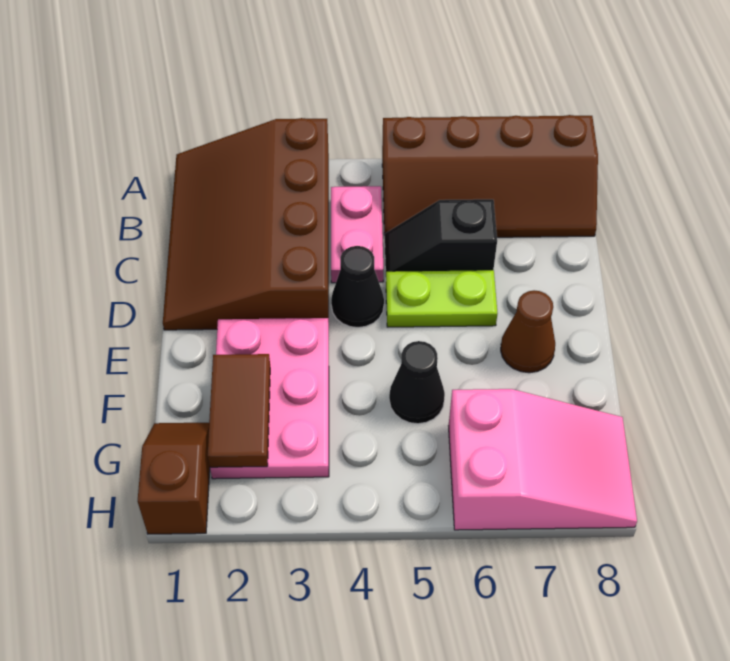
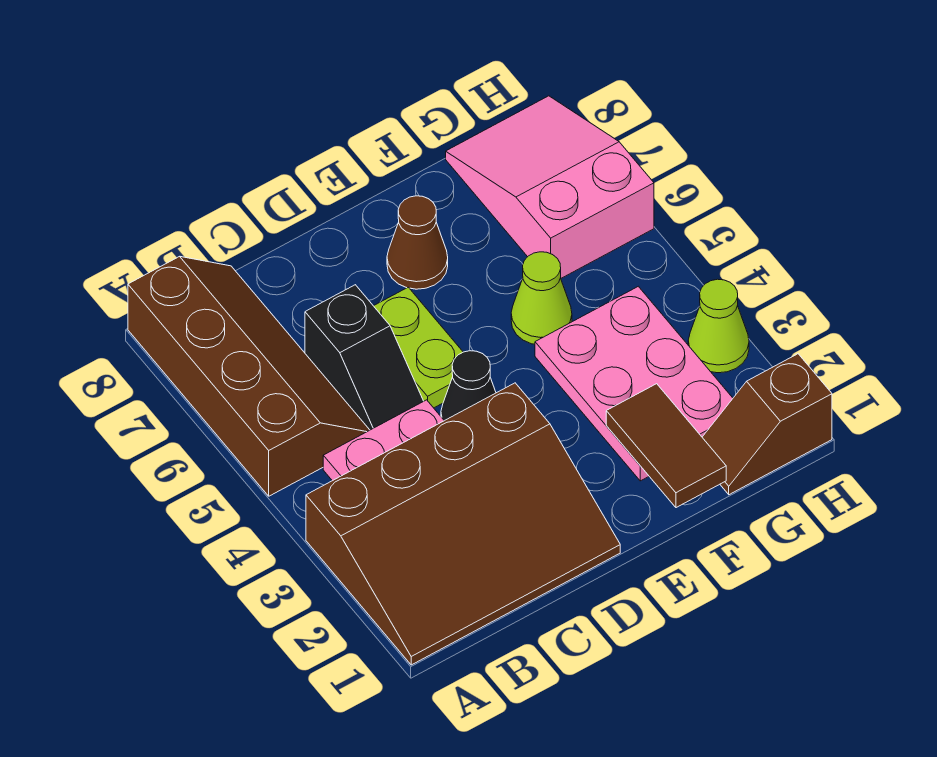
pink 2x3 plate [210,318,329,479] -> pink 2x3 plate turned to [535,286,733,481]
brown 1x2 tile [207,354,270,467] -> brown 1x2 tile turned to [606,384,726,508]
black 1x1 cone [389,341,445,424] -> lime 1x1 cone [511,252,572,344]
none -> lime 1x1 cone [688,279,749,373]

